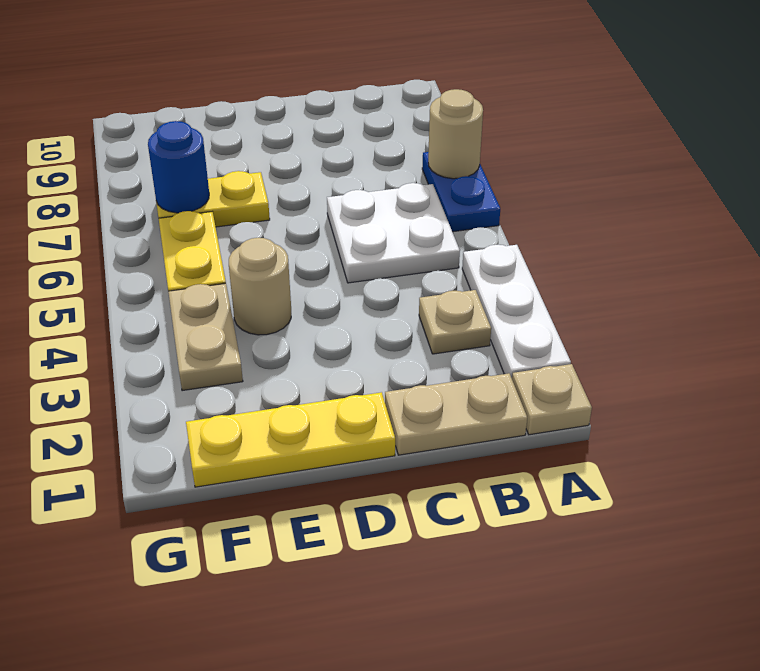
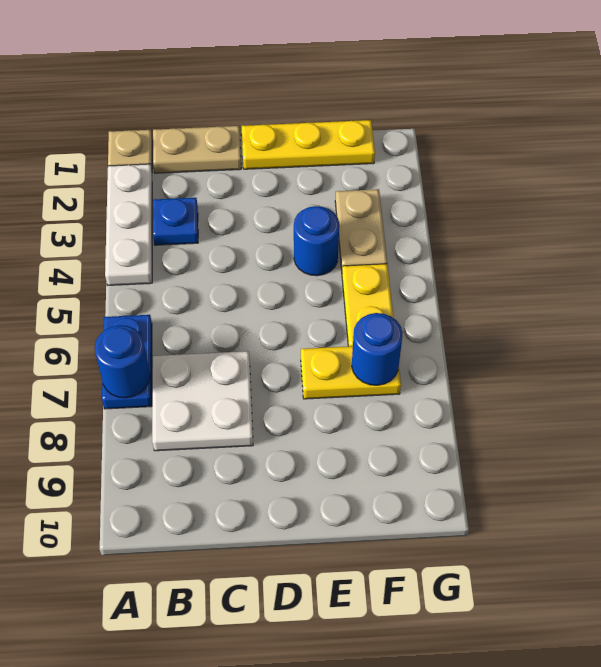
tan 1x1 round brick [428,89,483,179] -> blue 1x1 round brick [95,325,150,398]
tan 1x1 plate [419,290,491,354] -> blue 1x1 plate [153,198,198,245]
white 2x2 plate [327,183,460,283] -> white 2x2 plate moved to [152,351,253,451]
tan 1x1 round brick [229,238,291,335] -> blue 1x1 round brick [294,206,339,276]

